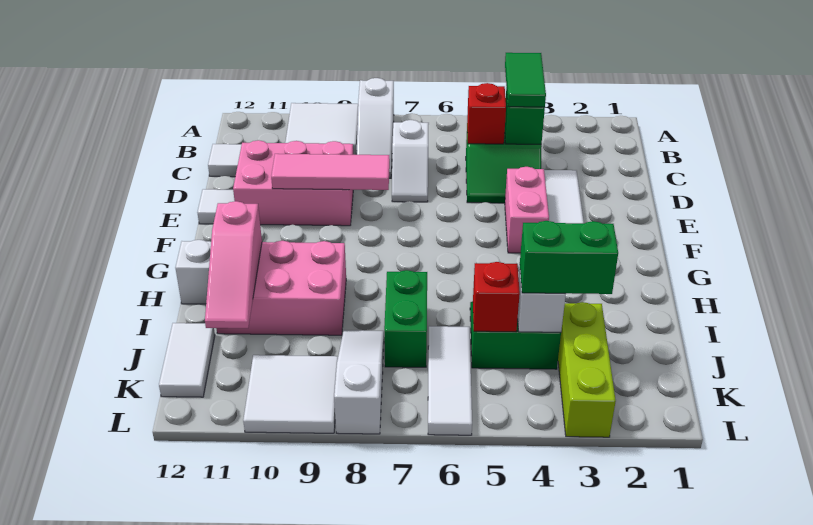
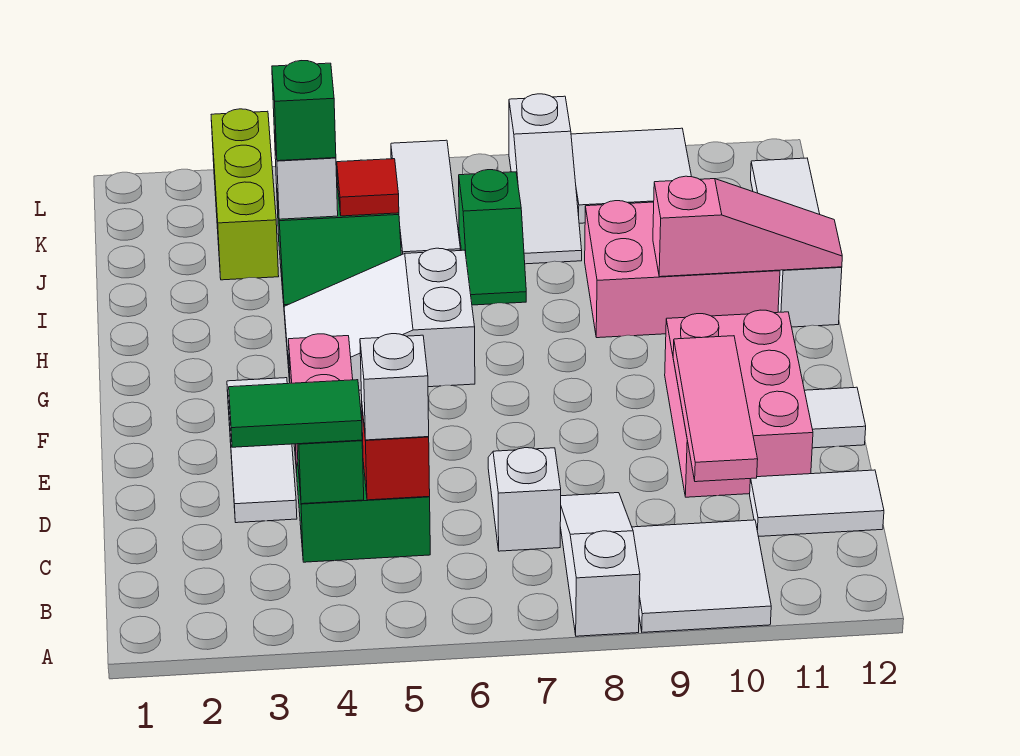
green 1x2 tile [505,53,546,107] -> green 1x2 tile turned to [229,380,362,447]
none -> white 1x1 brick [360,334,429,440]
pink 2x3 brick [233,140,353,226] -> pink 2x3 brick turned to [665,310,813,497]
pink 1x3 tile [271,154,390,190] -> pink 1x3 tile turned to [673,336,758,482]
none -> white 2x3 slope [284,248,475,390]
pink 1x3 slope [205,201,262,328] -> pink 1x3 slope turned to [653,176,842,277]
green 1x2 brick [384,270,427,367] -> green 1x2 slope [459,170,526,305]
green 1x2 brick [520,221,618,294] -> green 1x1 brick [272,61,336,161]
red 1x1 brick [473,262,520,332] -> red 1x1 tile [337,159,399,216]

